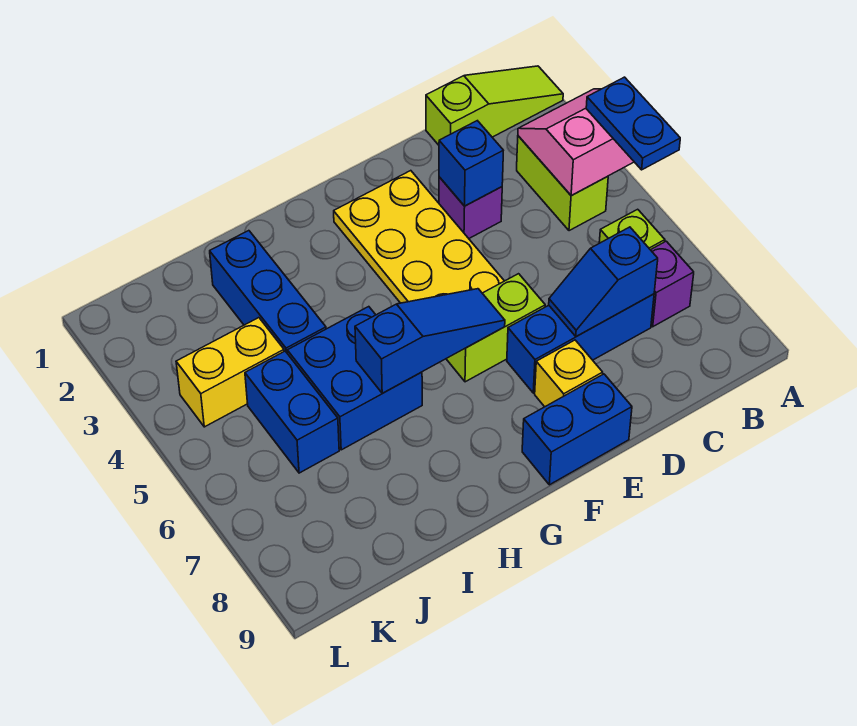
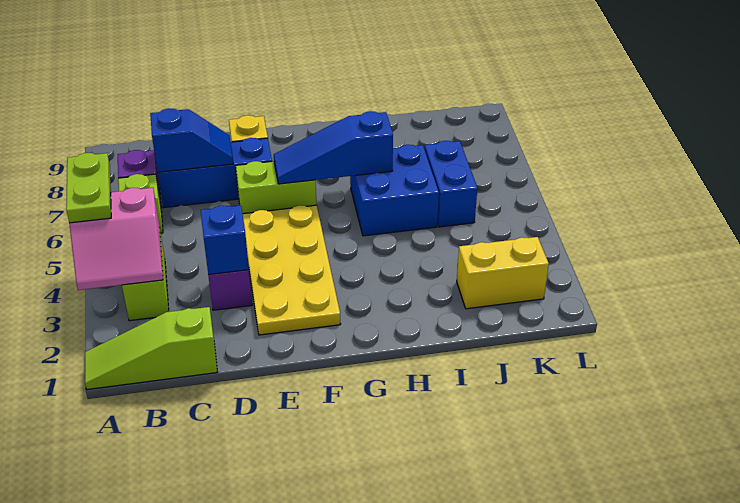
blue 1x2 plate [586,77,680,170] -> lime 1x2 plate [66,153,111,223]
blue 1x2 brick [522,374,632,485] -> none
blue 1x3 brick [210,231,326,354] -> none
yellow 1x2 brick [176,318,284,427] -> yellow 1x2 brick moved to [457,237,549,309]

